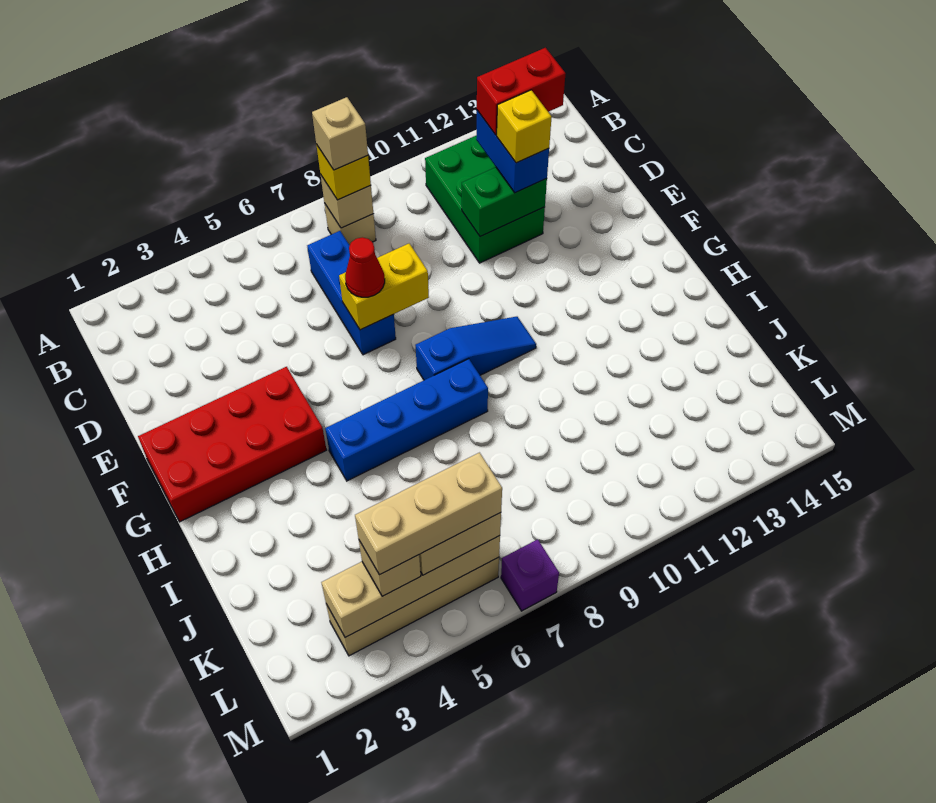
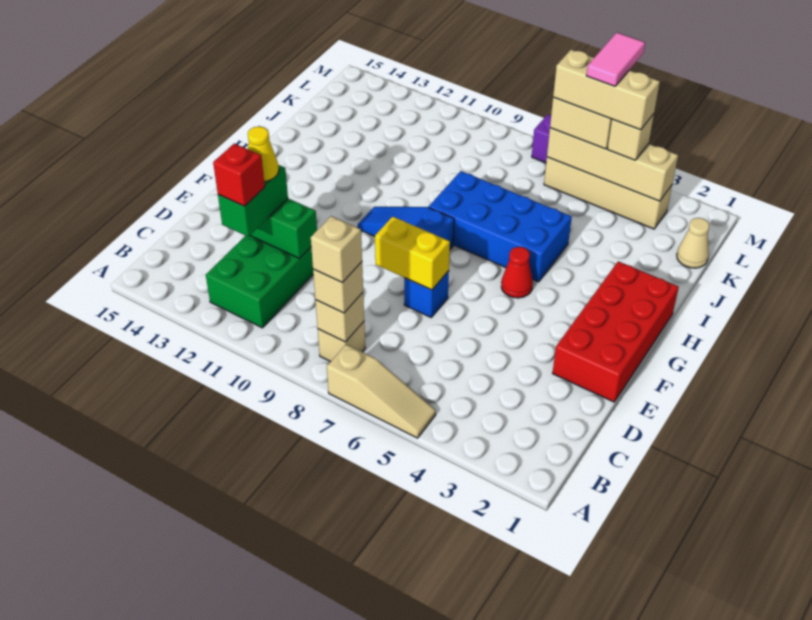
none -> tan 1x3 slope [327,344,436,438]
yellow 1x1 brick [316,144,371,200] -> tan 1x1 brick [313,262,363,313]
blue 1x3 brick [307,231,396,355] -> blue 1x1 brick [404,271,449,317]
blue 1x2 brick [476,110,549,193] -> green 1x2 brick [218,165,288,237]
red 1x2 brick [477,48,566,135] -> red 1x1 brick [213,144,265,206]
yellow 1x1 brick [497,90,552,163] -> yellow 1x1 cone [248,126,279,182]
red 1x1 cone [345,237,385,297] -> red 1x1 cone moved to [501,247,533,298]
red 2x4 brick [138,367,326,522] -> red 2x4 brick turned to [552,261,679,402]
blue 1x4 brick [325,359,488,481] -> blue 2x4 brick [429,171,572,282]
none -> tan 1x1 cone [677,218,710,268]
none -> pink 1x2 tile [586,33,645,86]

